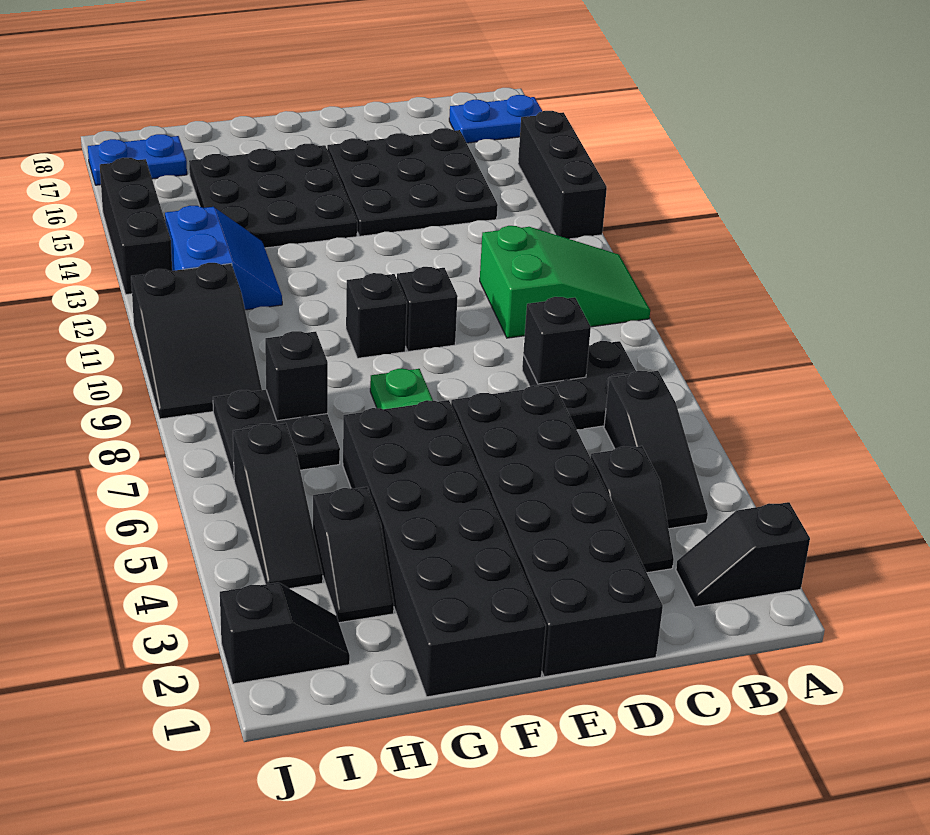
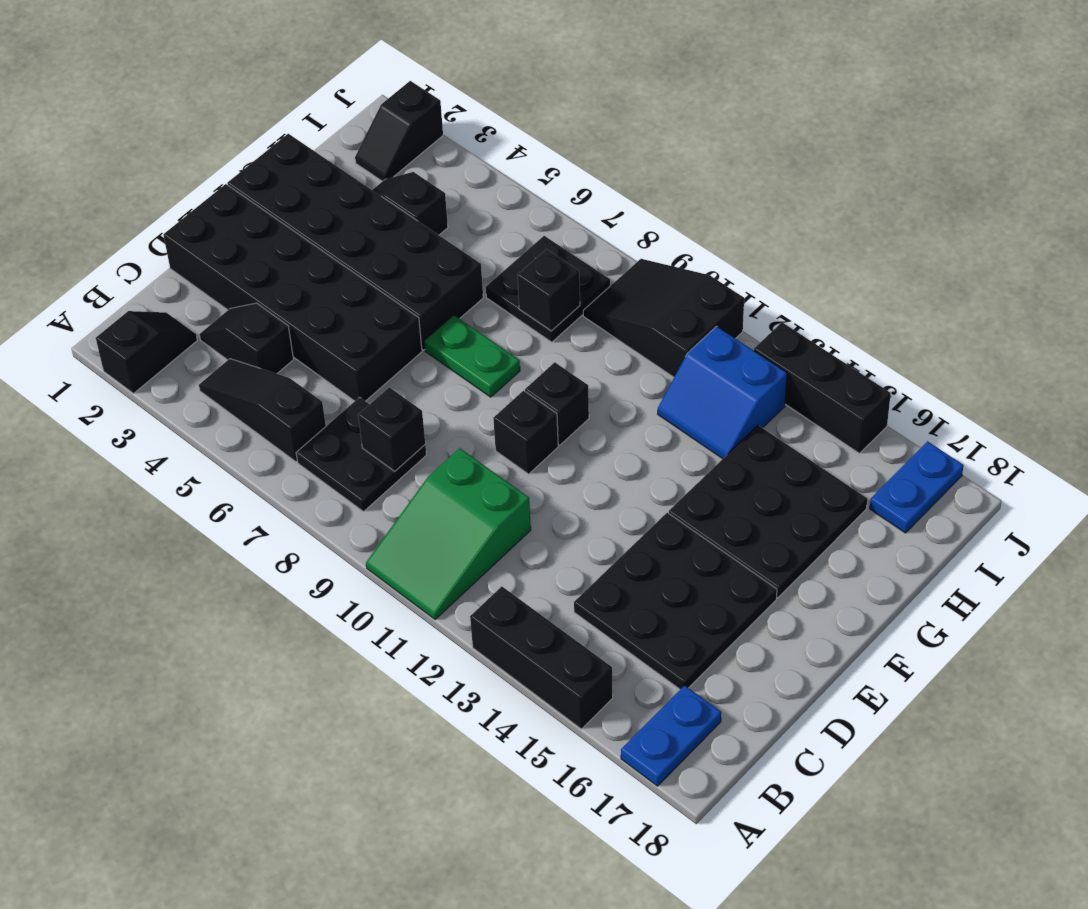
black 1x3 slope [233,423,323,589] -> none

